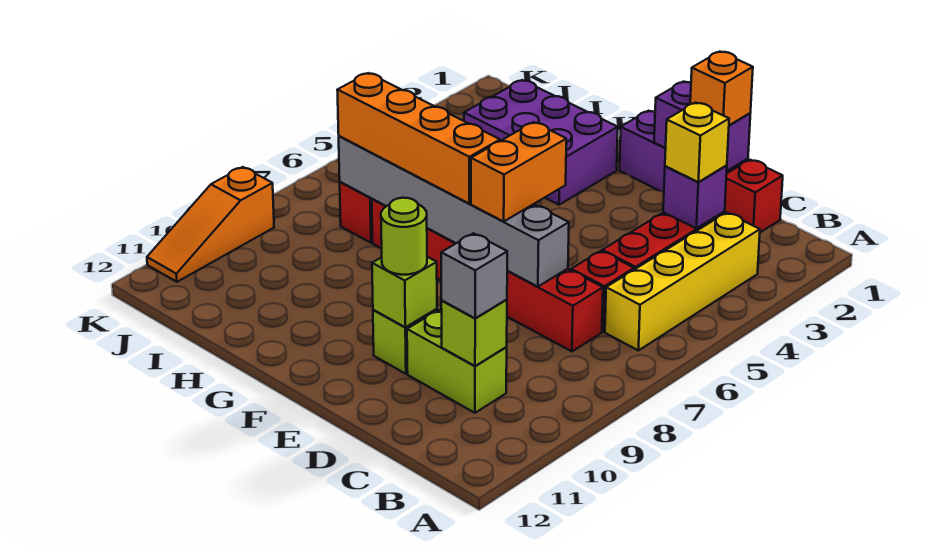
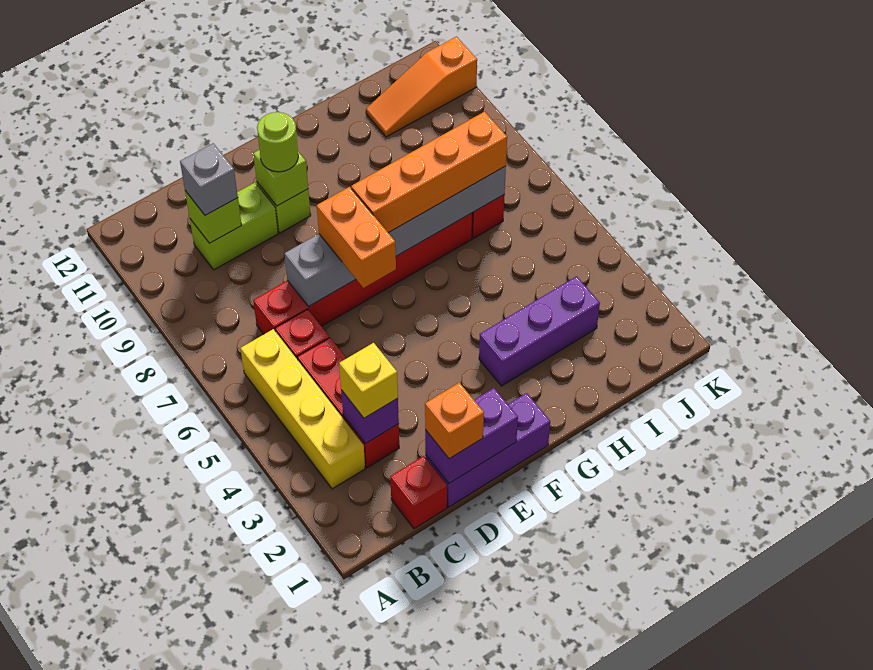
purple 2x3 brick [464,80,618,205] -> purple 1x3 brick [479,276,600,386]
orange 1x3 slope [147,167,274,282] -> orange 1x3 slope turned to [366,37,477,137]

